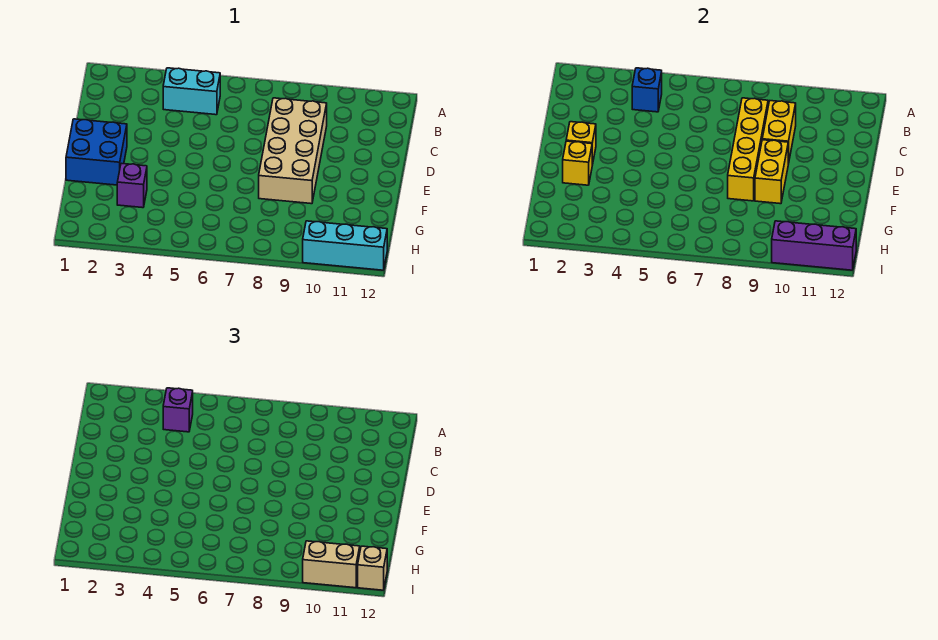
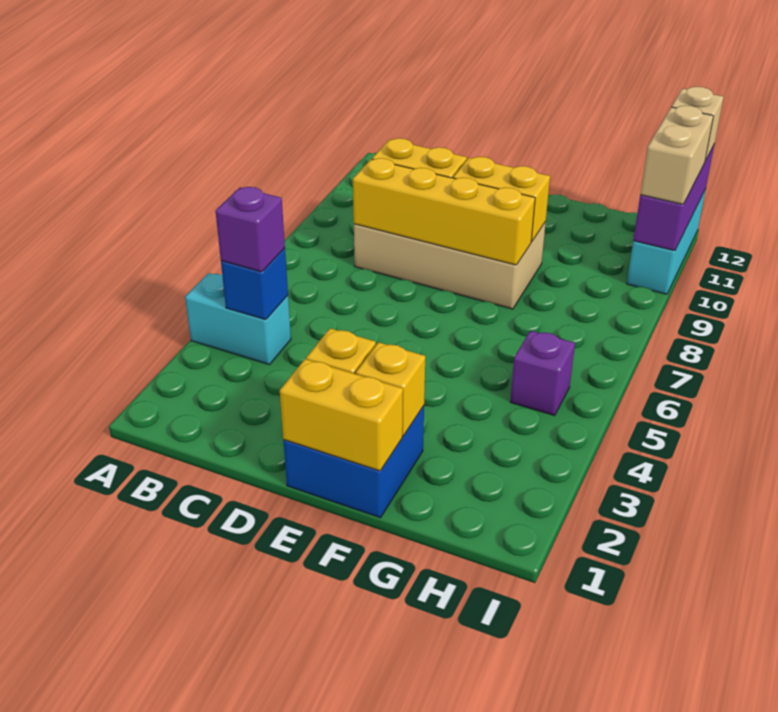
cyan 1x2 brick [163,68,220,115] -> cyan 1x2 brick turned to [185,273,291,365]
none -> yellow 1x2 brick [280,359,403,471]
purple 1x1 brick [117,163,147,208] -> purple 1x1 brick moved to [510,331,575,416]

